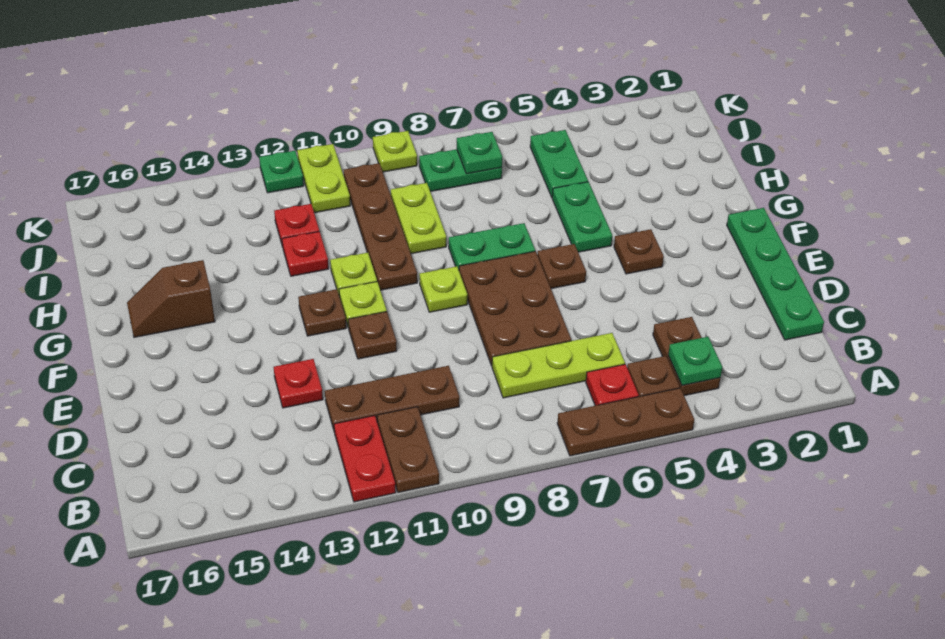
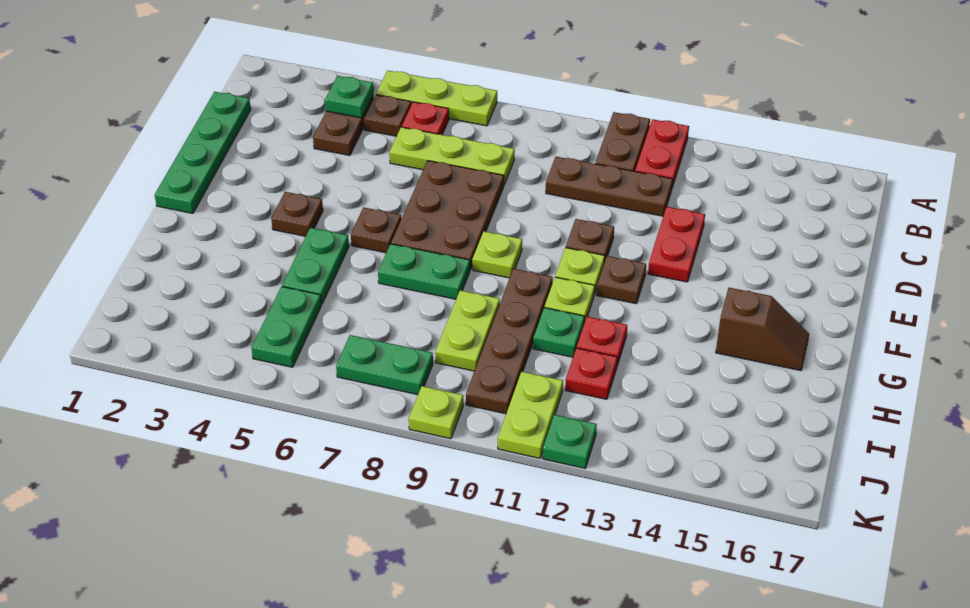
brown 1x3 plate [557,388,694,456] -> lime 1x3 plate [376,70,497,126]
red 1x1 plate [274,359,323,408] -> red 1x2 plate [648,207,705,282]
green 1x1 plate [457,132,502,174] -> green 1x1 plate moved to [533,308,585,357]

